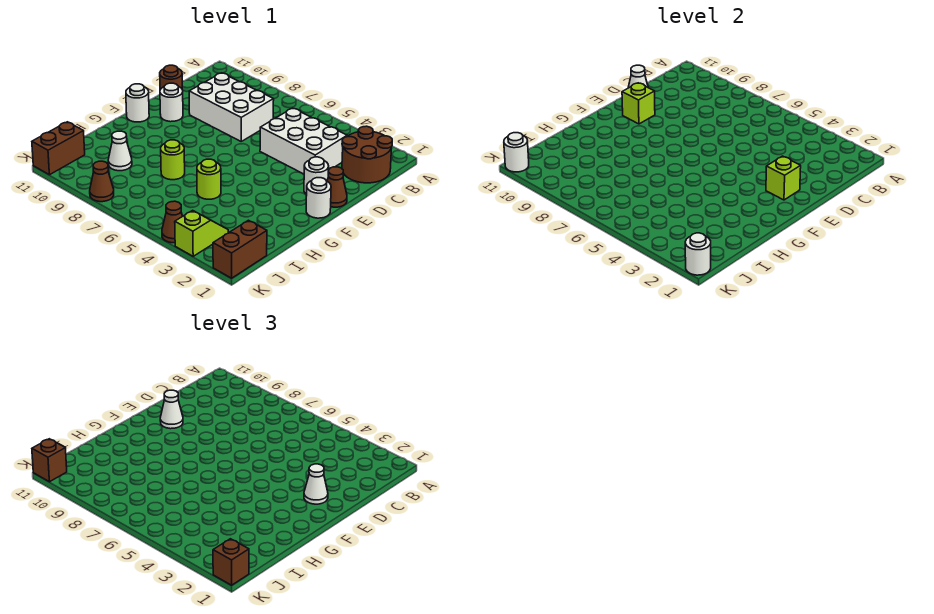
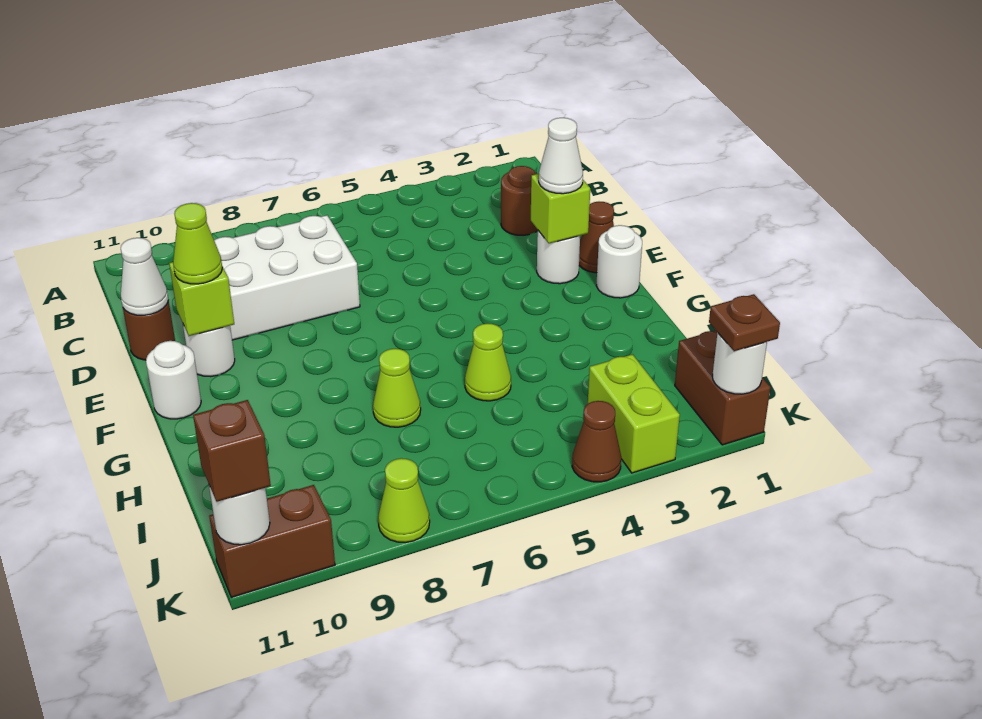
brown 2x2 round brick [342,126,392,183] -> brown 1x1 round brick [501,166,538,235]
white 2x3 brick [260,108,347,174] -> none
white 1x1 cone [160,390,183,429] -> lime 1x1 cone [173,203,222,284]
lime 1x1 round brick [197,159,221,199] -> lime 1x1 cone [465,323,511,401]
lime 1x1 round brick [161,140,185,180] -> lime 1x1 cone [373,349,421,427]
white 1x1 cone [108,131,132,171] -> none
lime 1x2 slope [175,210,228,256] -> lime 1x2 brick [588,354,680,473]
brown 1x2 brick [32,122,85,175] -> brown 1x2 brick turned to [209,485,335,597]
brown 1x1 brick [213,539,249,585] -> brown 1x1 plate [709,294,780,351]
brown 1x1 cone [90,161,114,202] -> lime 1x1 cone [378,458,430,542]

